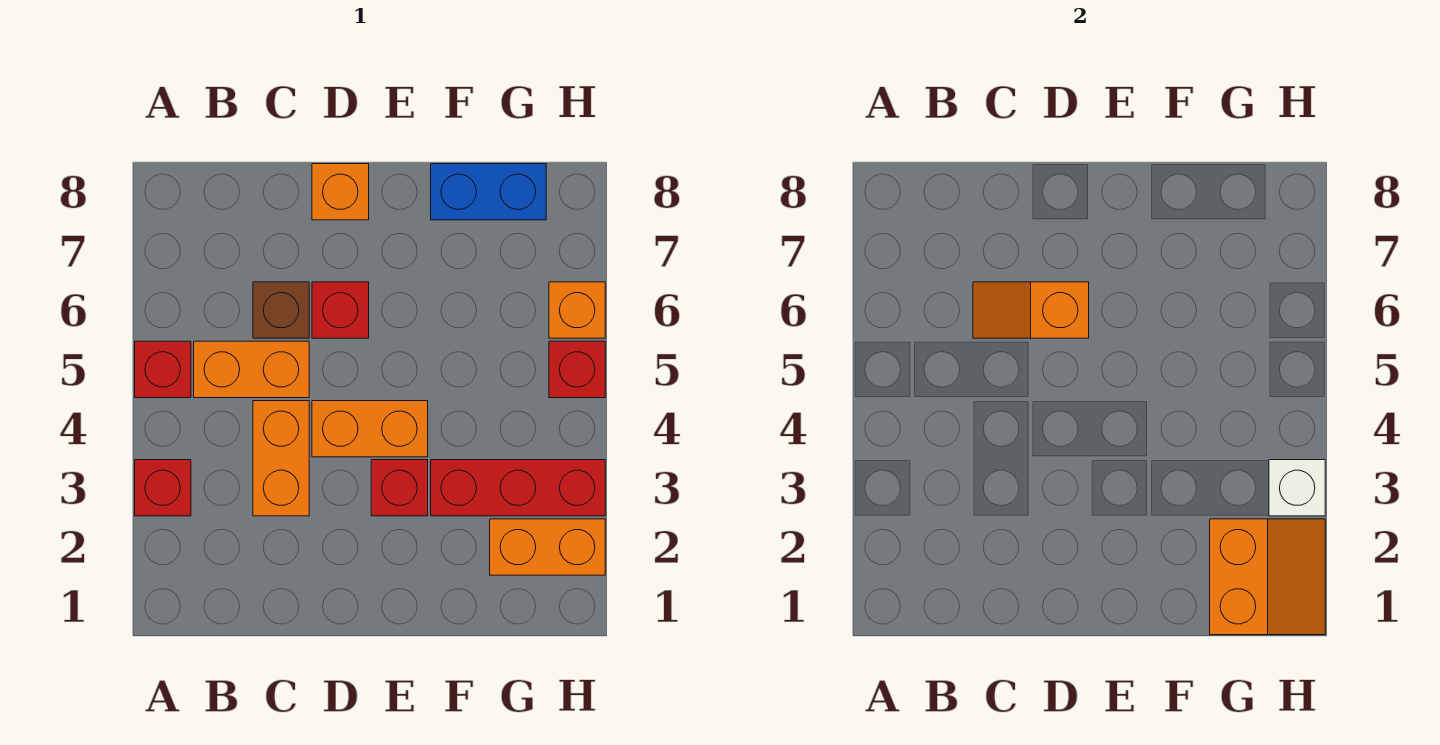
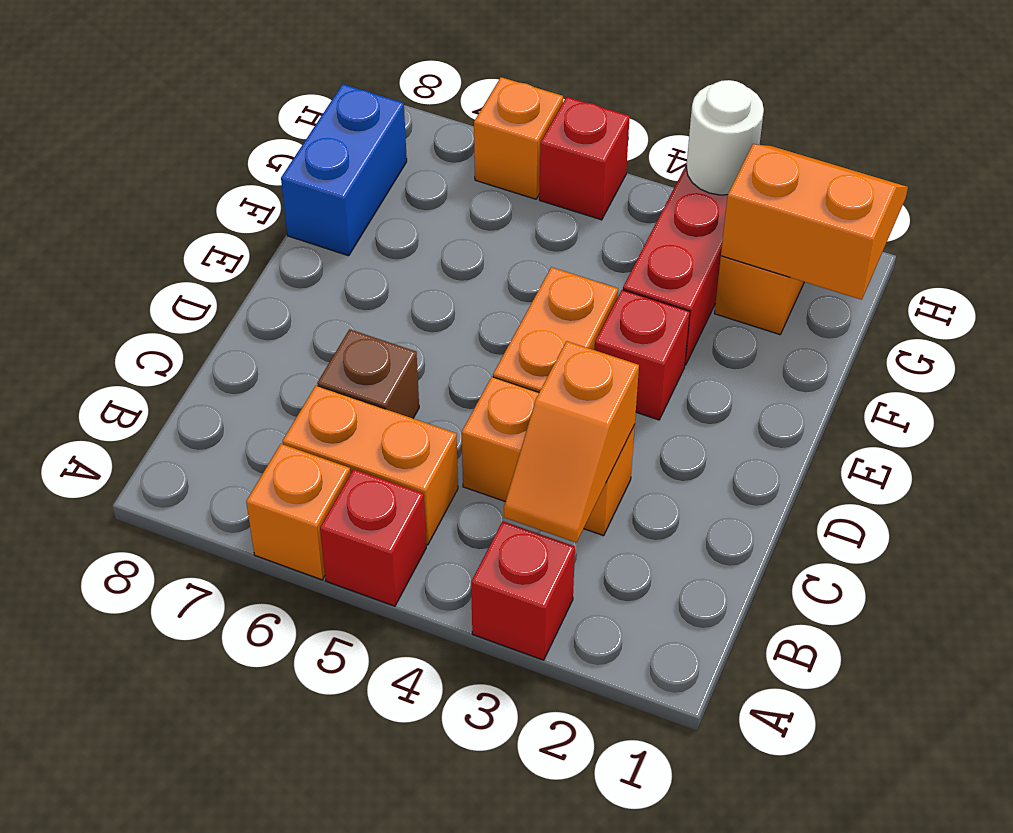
orange 1x2 brick [194,341,309,398] -> orange 1x2 brick turned to [283,386,458,545]
orange 1x2 slope [973,282,1089,338] -> orange 1x2 slope moved to [504,341,639,543]
red 1x1 brick [312,282,369,338] -> none
orange 1x1 brick [312,164,369,220] -> orange 1x1 brick moved to [246,444,350,580]
white 1x1 brick [1269,460,1325,516] -> white 1x1 round brick [686,80,764,195]

